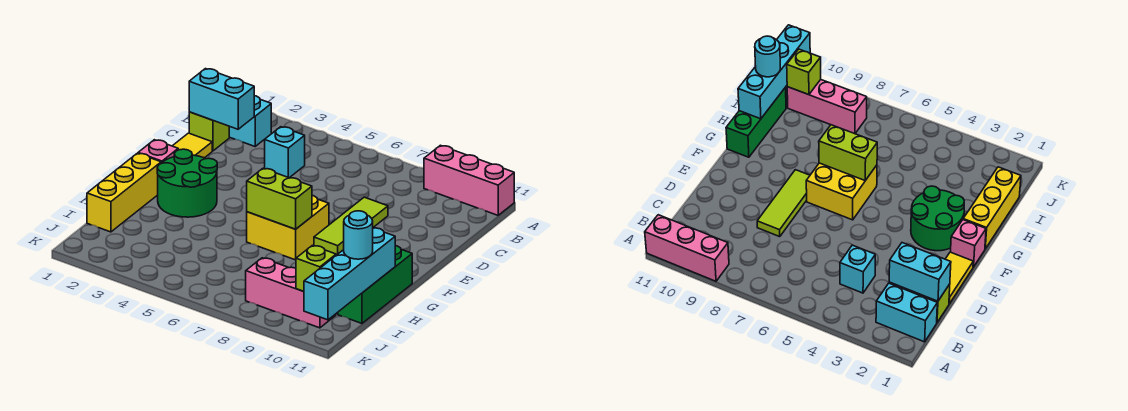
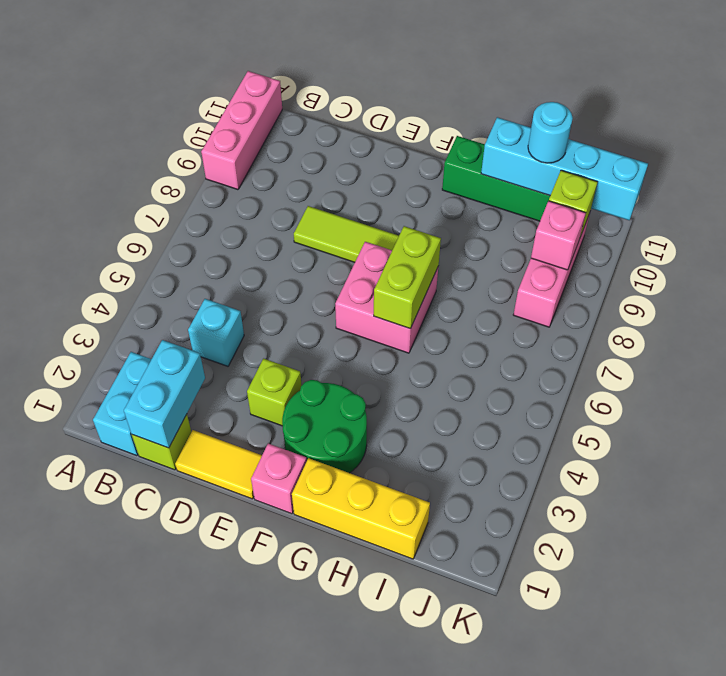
none -> lime 1x1 brick [247,359,302,426]
yellow 2x2 brick [247,196,329,260] -> pink 2x2 brick [335,242,438,353]
none -> pink 1x1 brick [531,201,586,270]

